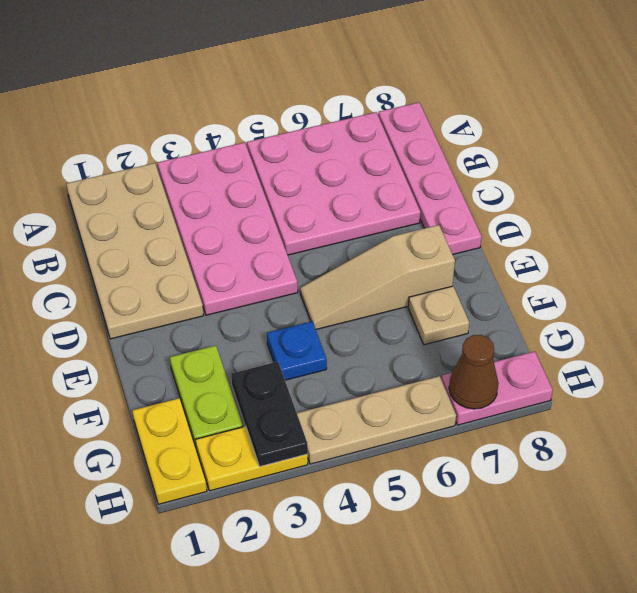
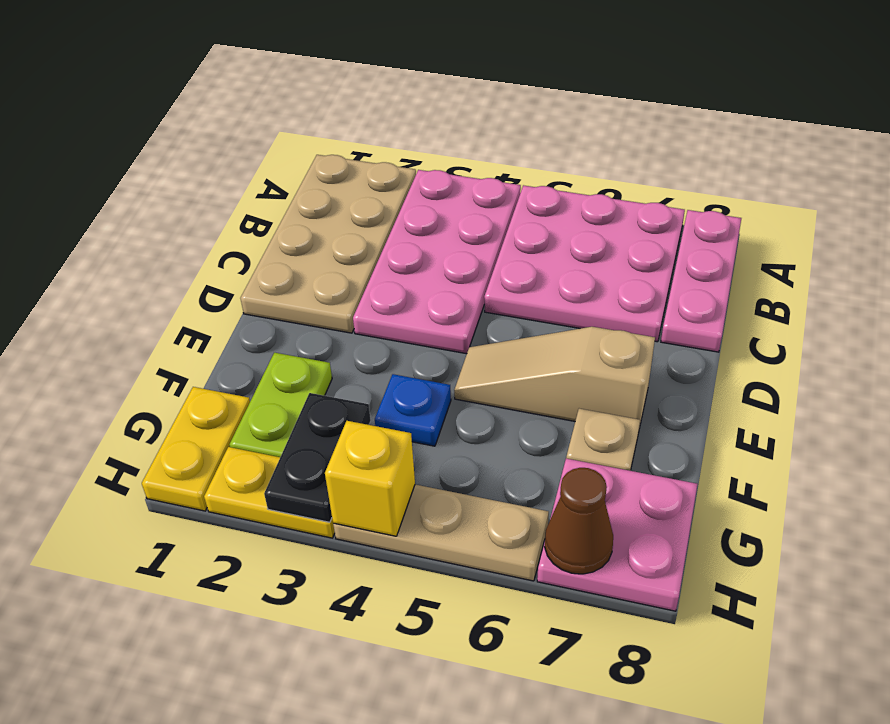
pink 1x4 plate [378,102,482,255] -> pink 1x3 plate [661,210,741,352]
none -> yellow 1x1 brick [325,421,415,536]
pink 1x2 plate [442,351,553,425] -> pink 2x2 plate [537,458,697,611]

